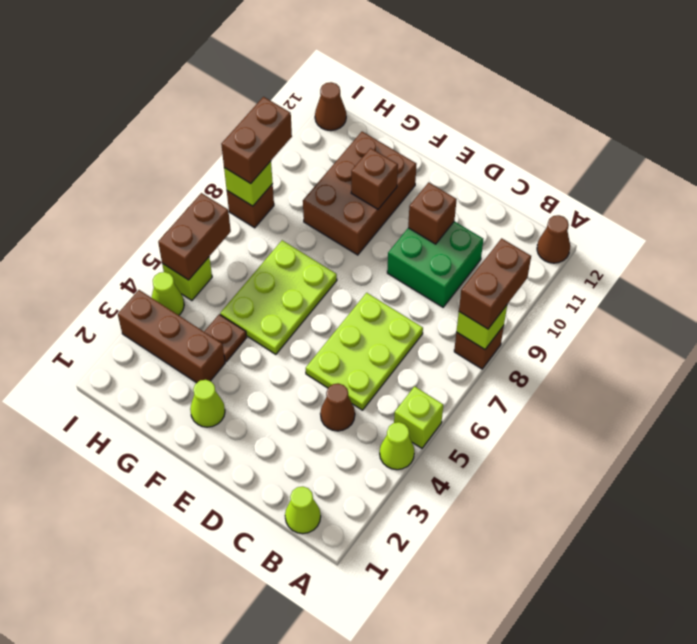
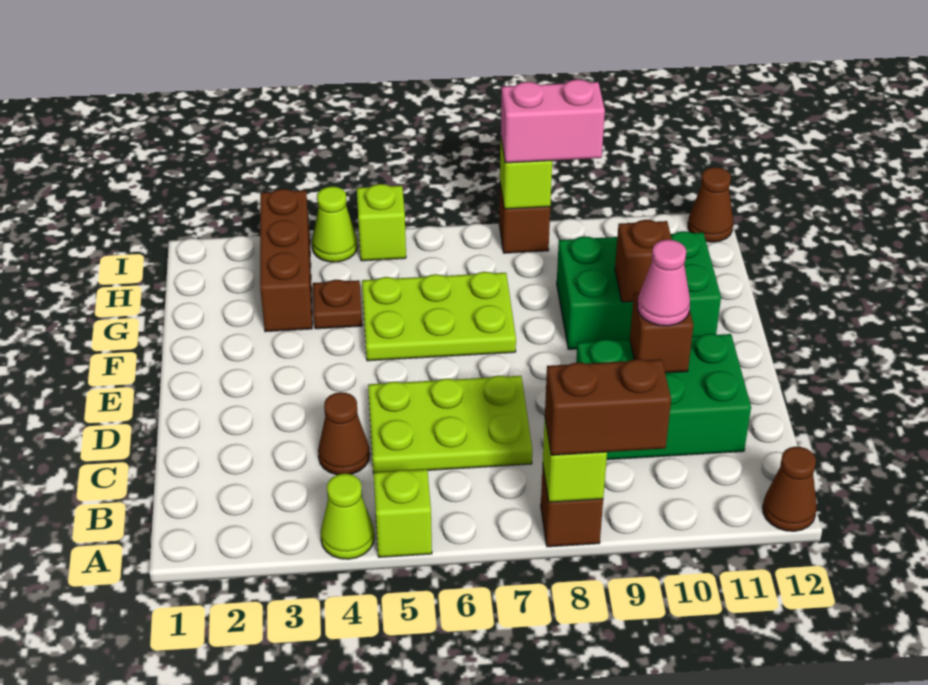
lime 1x1 cone [285,487,321,534] -> none
green 2x2 brick [387,221,483,307] -> green 2x3 brick [576,334,751,460]
none -> pink 1x1 cone [638,240,690,326]
lime 1x1 cone [190,380,225,427] -> none
brown 2x3 brick [303,132,416,255] -> green 2x3 brick [557,231,721,349]
brown 1x2 brick [158,193,231,280] -> none
brown 1x2 brick [221,97,292,183] -> pink 1x2 brick [501,79,605,163]

